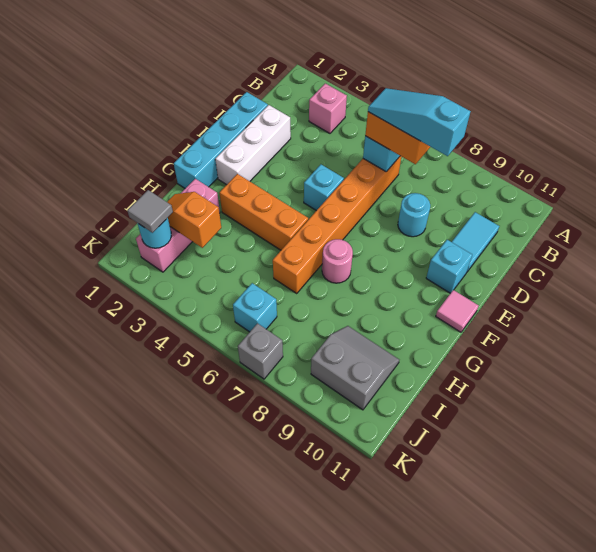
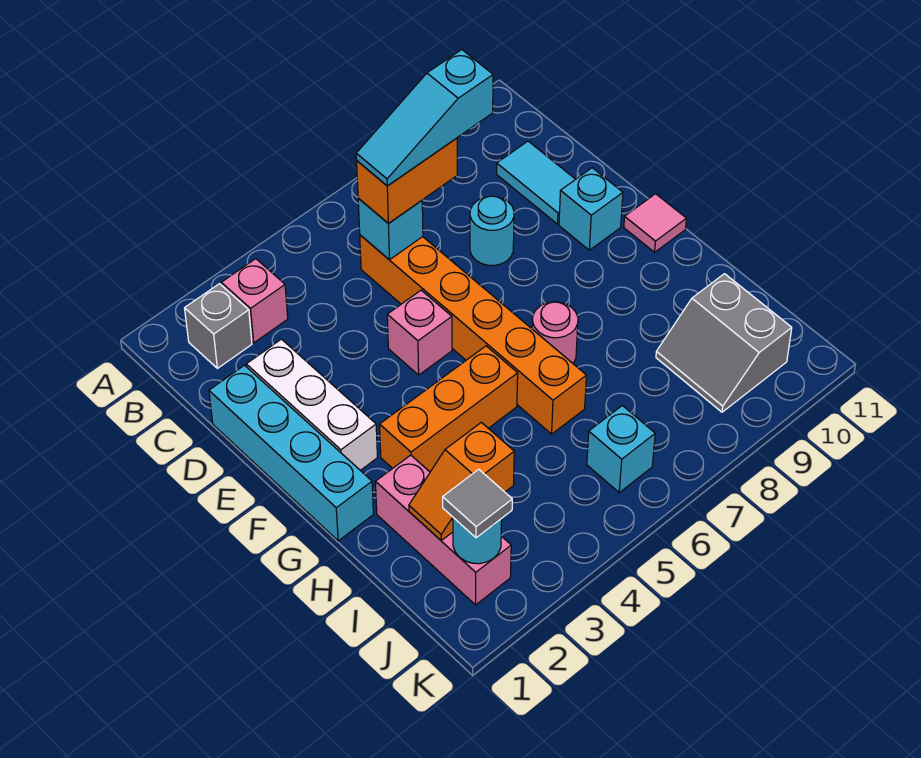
cyan 1x1 brick [304,165,344,211] -> pink 1x1 brick [387,290,452,375]
grey 2x2 slope [311,326,399,410] -> grey 2x2 slope turned to [656,274,792,412]
grey 1x1 brick [238,323,283,379] -> grey 1x1 brick moved to [185,284,252,368]

